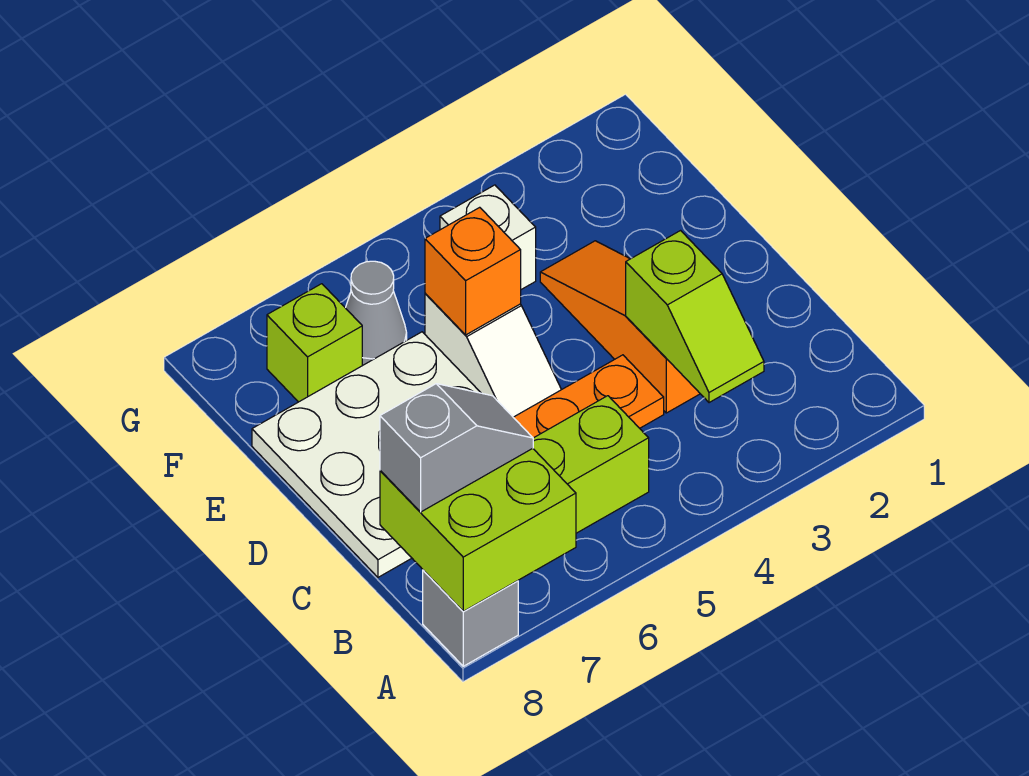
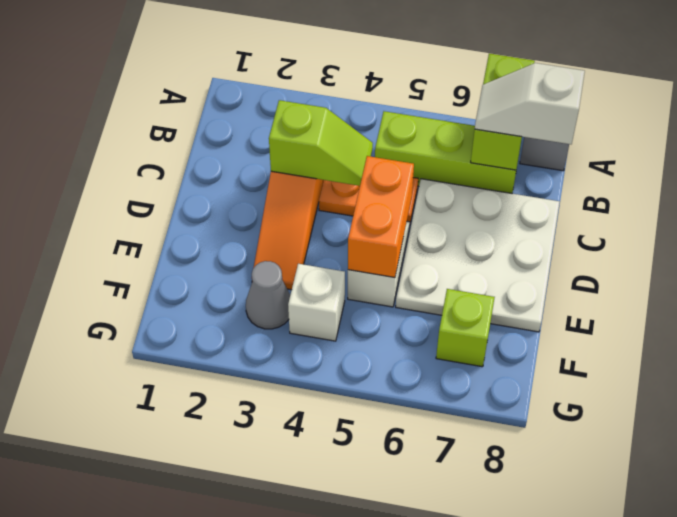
lime 2x2 brick [380,448,576,611] -> lime 1x2 brick [471,53,535,170]
lime 1x2 slope [626,231,764,403] -> lime 1x2 slope turned to [269,100,373,186]
grey 1x2 slope [380,384,533,512] -> white 1x2 slope [475,63,585,144]
orange 1x1 brick [425,207,521,335] -> orange 1x2 brick [348,156,414,278]
grey 1x1 cone [346,261,407,366] -> grey 1x1 cone moved to [246,261,290,329]

